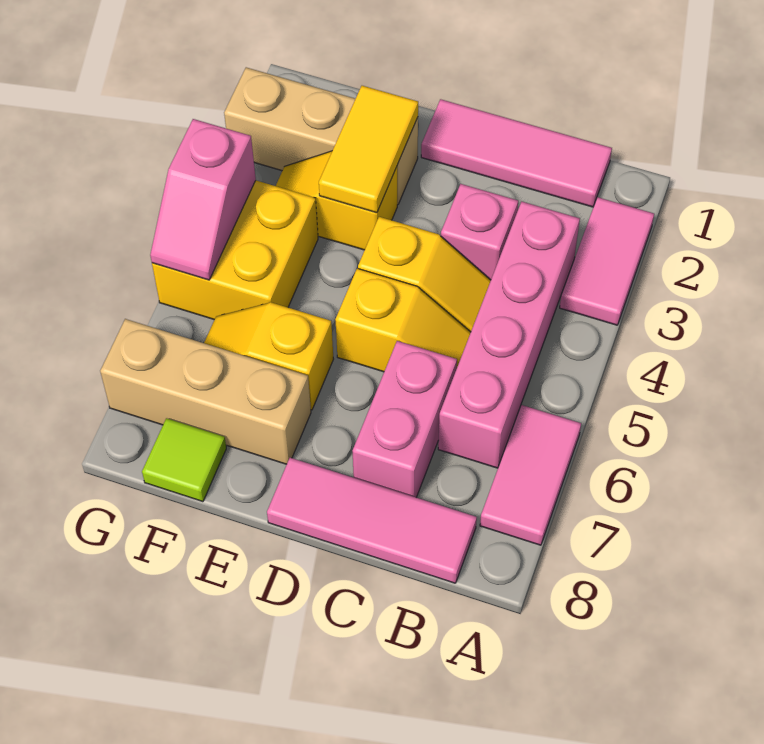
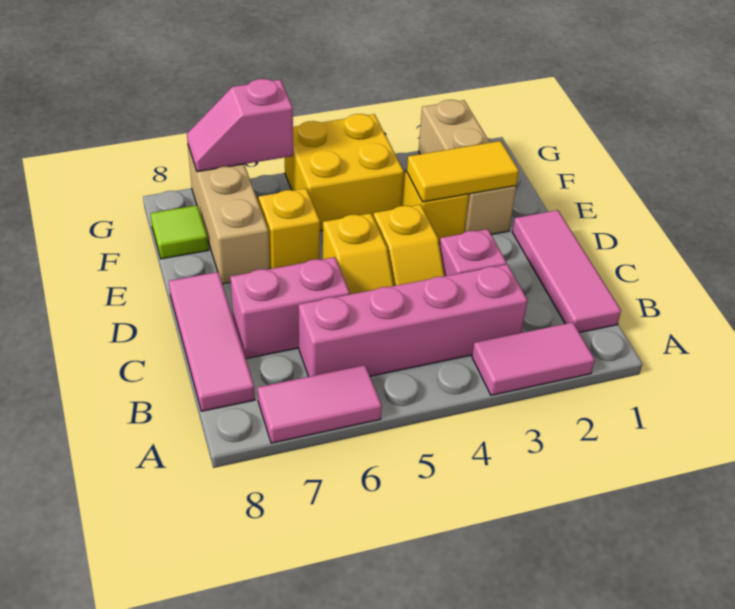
pink 1x2 slope [150,119,256,280] -> pink 1x2 slope moved to [187,79,293,172]

